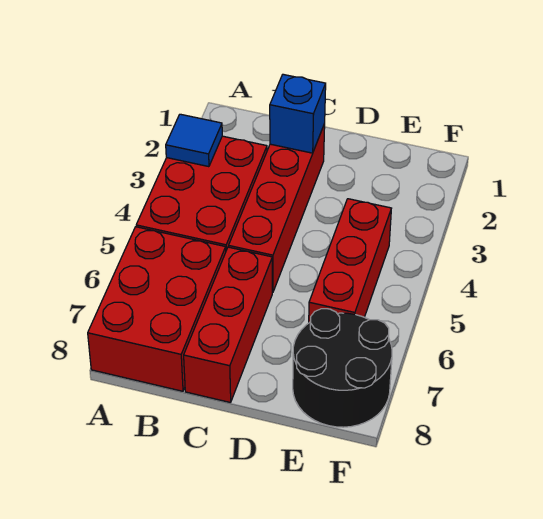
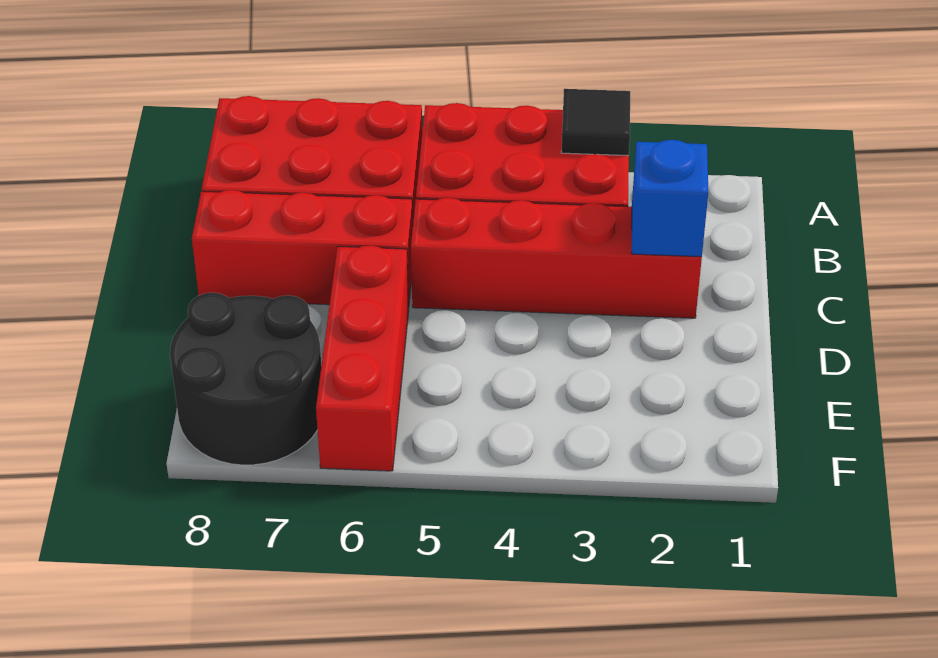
blue 1x1 tile [166,114,222,167] -> black 1x1 tile [561,89,630,156]
red 1x3 brick [309,199,391,323] -> red 1x3 brick turned to [316,245,409,471]

